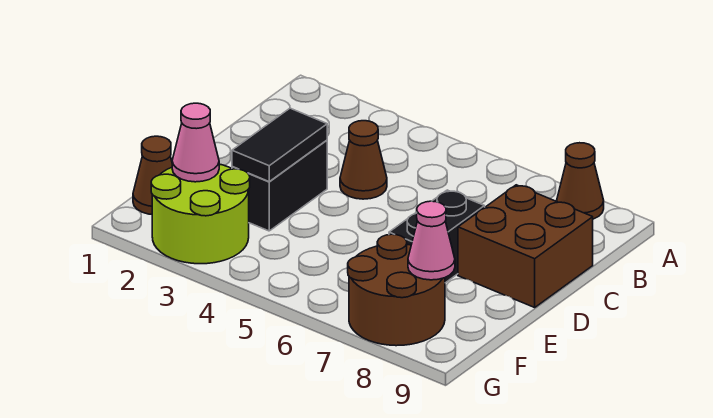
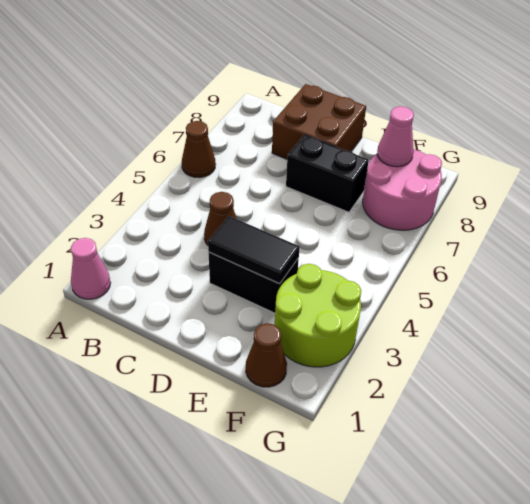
brown 1x1 cone [557,143,604,219] -> brown 1x1 cone moved to [182,121,216,178]
pink 1x1 cone [172,103,219,182] -> pink 1x1 cone moved to [71,238,111,299]
brown 2x2 round brick [348,234,445,346] -> pink 2x2 round brick [363,150,442,230]

